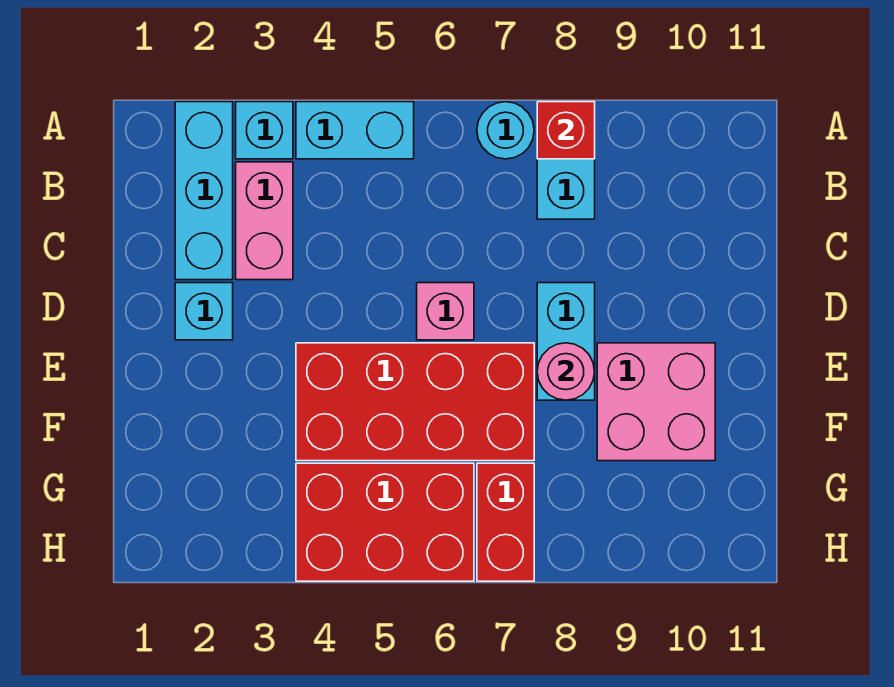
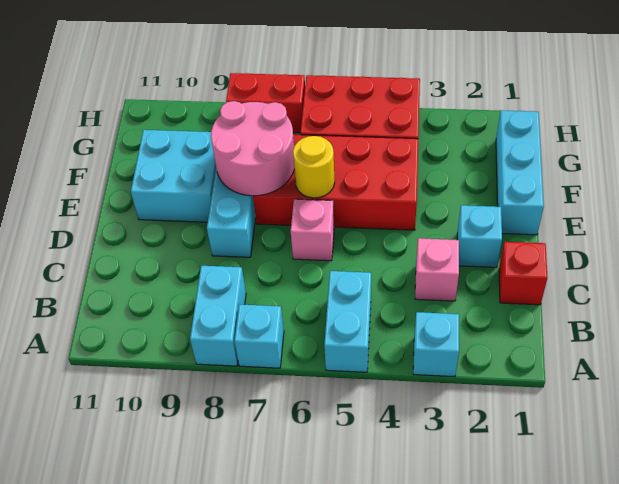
cyan 1x3 brick [175,102,233,280] -> cyan 1x3 brick moved to [496,110,544,235]
cyan 1x2 brick [296,102,414,159] -> cyan 1x2 brick turned to [324,271,371,372]
cyan 1x1 round brick [477,102,534,159] -> cyan 1x1 brick [235,304,284,368]
red 1x1 brick [537,102,595,159] -> red 1x1 brick moved to [499,242,547,305]
pink 1x2 brick [236,162,293,280] -> pink 1x1 brick [415,238,459,301]
none -> yellow 1x1 round brick [293,136,335,198]
pink 1x1 round brick [537,343,595,400] -> pink 2x2 round brick [211,101,294,196]
pink 2x2 brick [597,343,715,461] -> cyan 2x2 brick [131,130,216,222]
red 1x2 brick [477,463,534,581] -> red 1x2 brick turned to [226,73,305,133]

